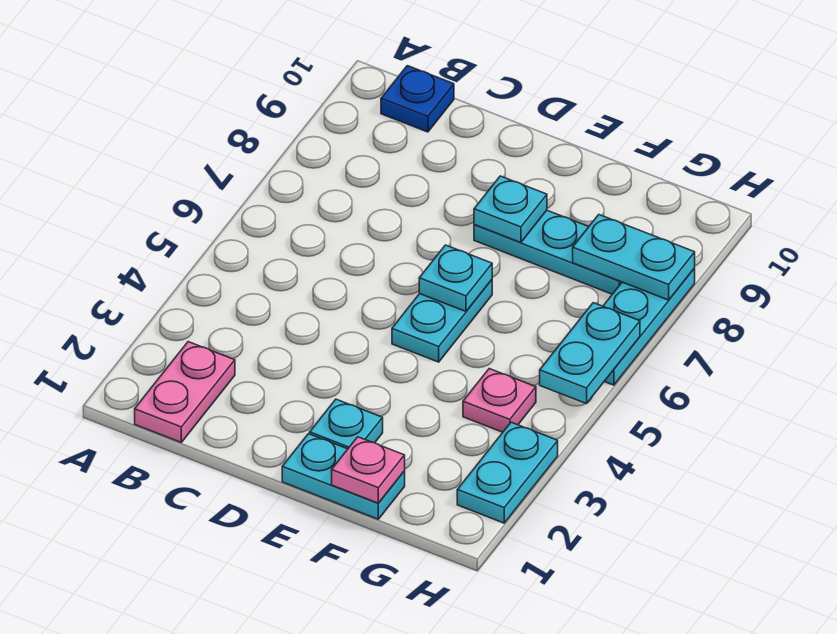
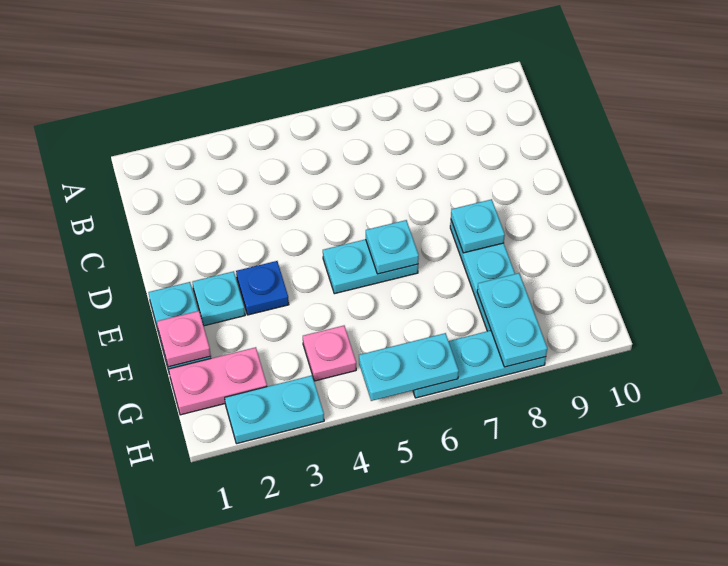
pink 1x2 plate [135,342,235,442] -> pink 1x2 plate moved to [169,347,267,415]
blue 1x1 plate [381,66,454,132] -> blue 1x1 plate moved to [236,261,289,315]

